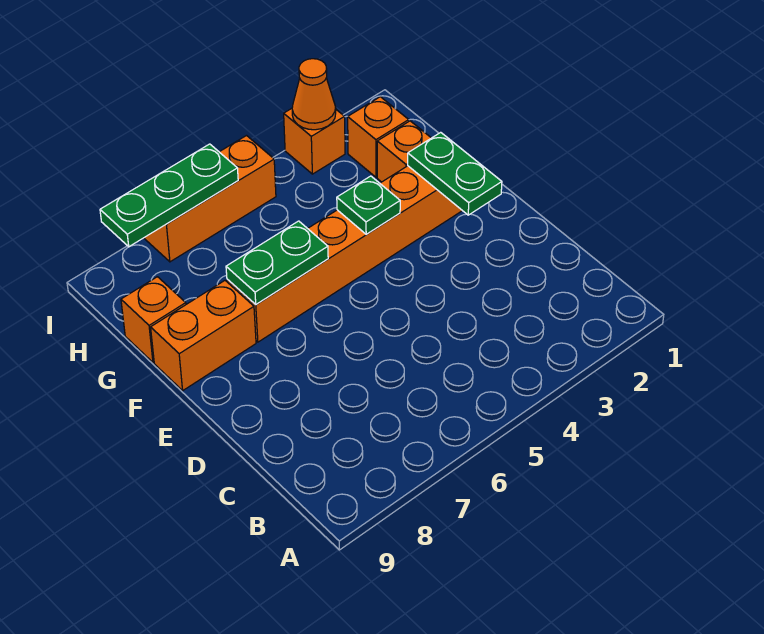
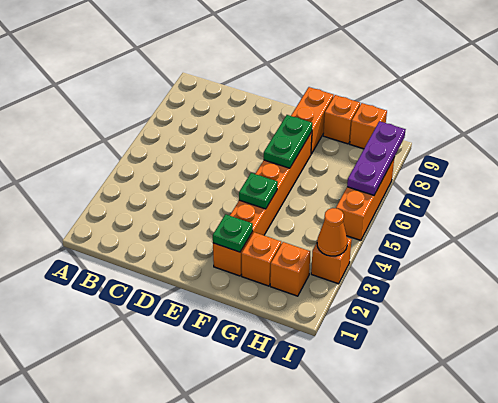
green 1x2 plate [408,132,502,215] -> green 1x1 plate [213,214,253,252]
none -> orange 1x1 brick [350,103,387,149]
green 1x3 plate [100,144,238,247] -> purple 1x3 plate [347,121,406,195]

